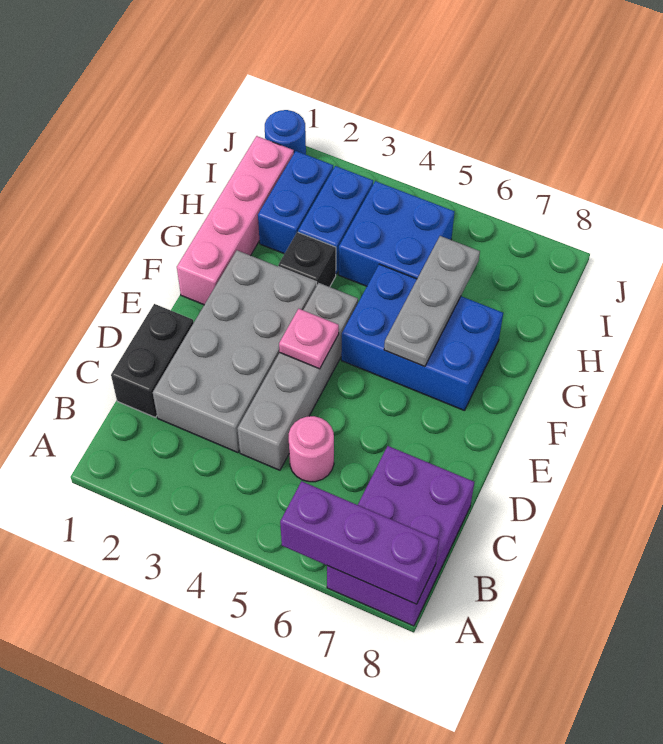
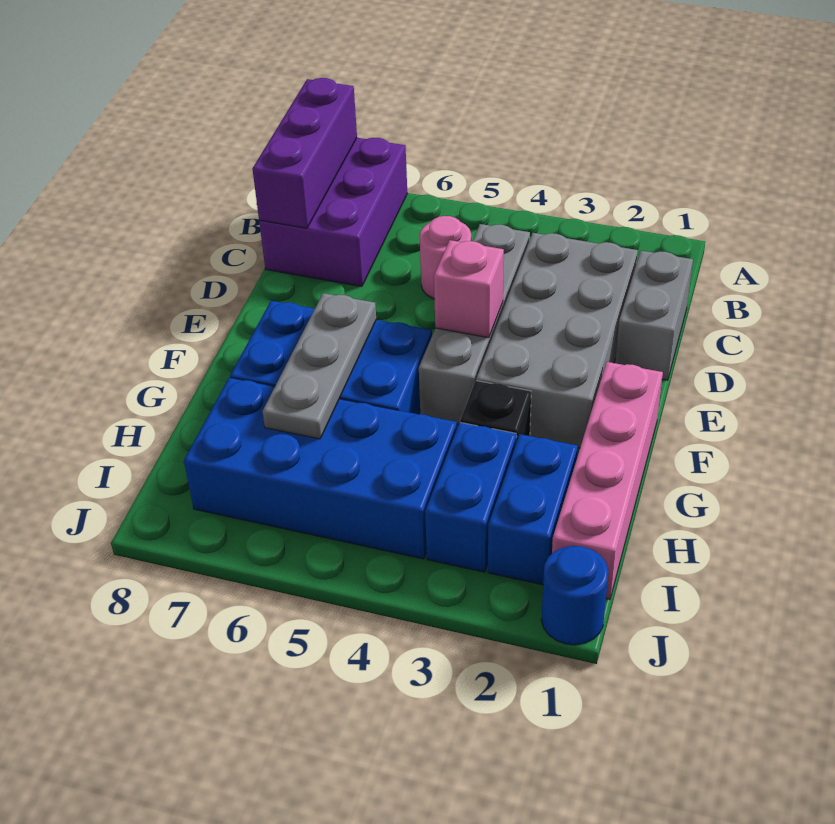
purple 1x3 brick [280,481,439,604] -> purple 1x3 brick turned to [253,78,357,228]
black 1x2 brick [111,304,194,418] -> grey 1x2 brick [615,251,693,380]
pink 1x1 plate [279,309,339,369] -> pink 1x1 brick [434,240,504,338]
blue 2x2 brick [339,181,454,286] -> blue 2x4 brick [184,377,457,559]

